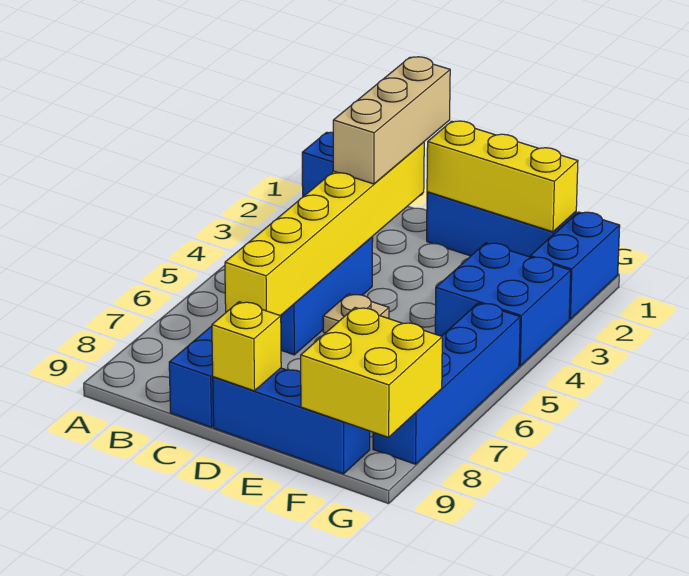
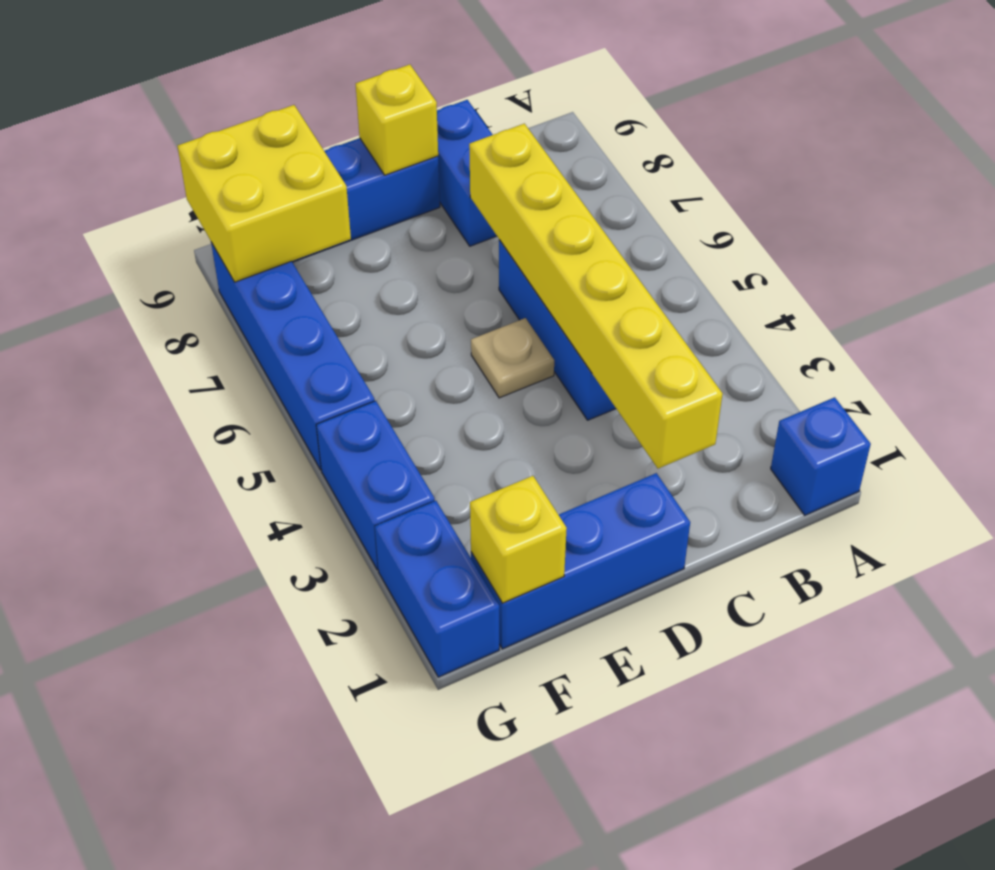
tan 1x3 brick [333,57,450,184] -> none
yellow 1x3 brick [427,121,578,232] -> yellow 1x1 brick [470,476,567,603]
blue 2x2 brick [435,243,571,366] -> blue 1x2 brick [316,401,435,570]

